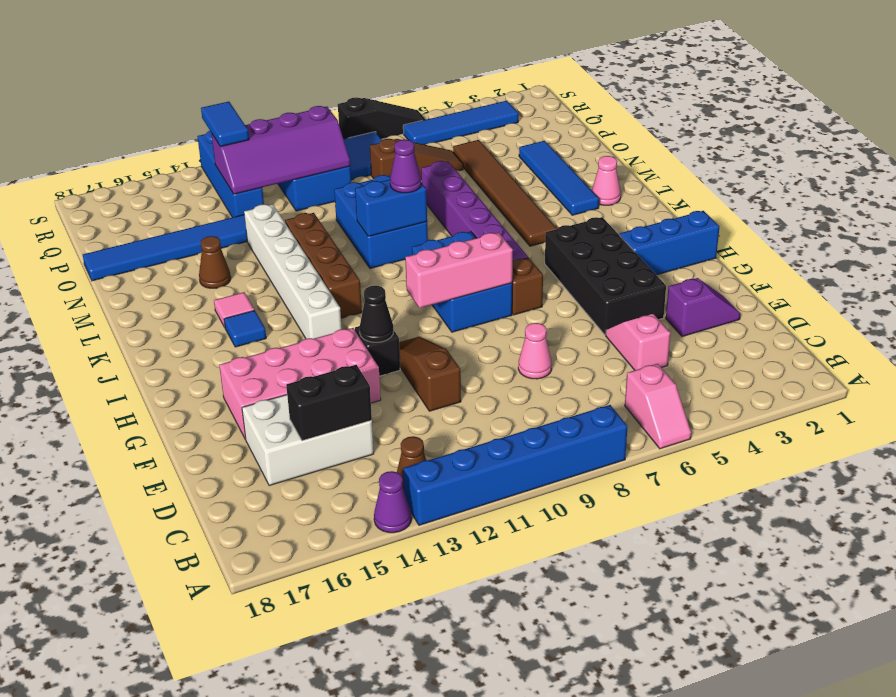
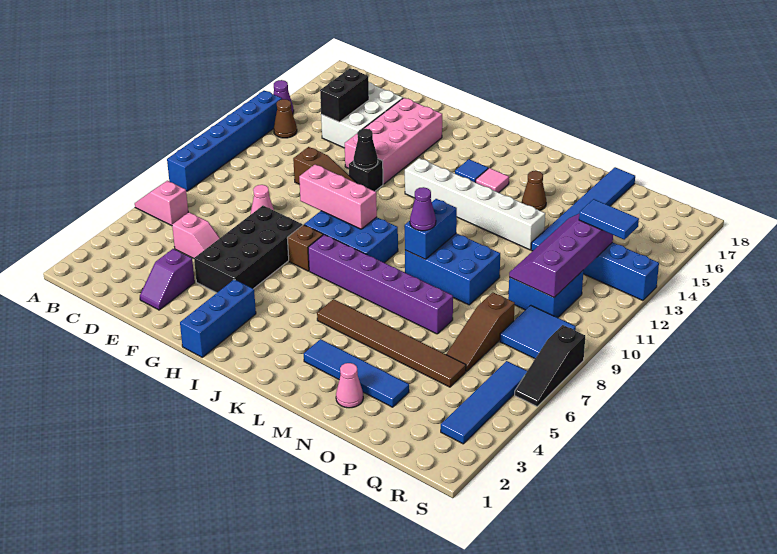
black 2x4 brick [545,217,666,335] -> black 2x4 brick turned to [194,206,303,293]
pink 1x3 brick [405,232,513,308] -> pink 1x3 brick turned to [299,164,377,229]
brown 1x4 brick [285,213,362,318] -> none
pink 1x1 cone [592,156,621,205] -> pink 1x1 cone moved to [336,363,363,408]

